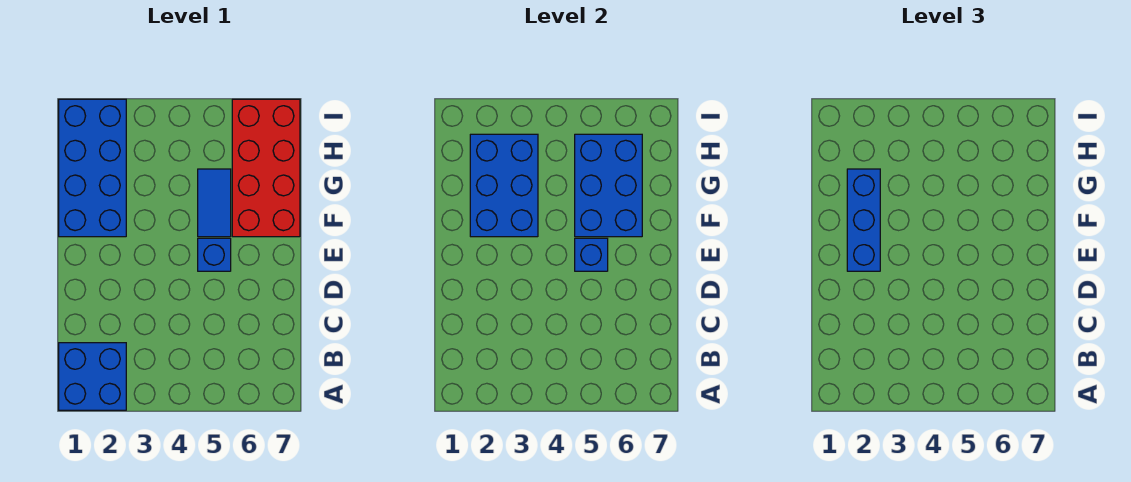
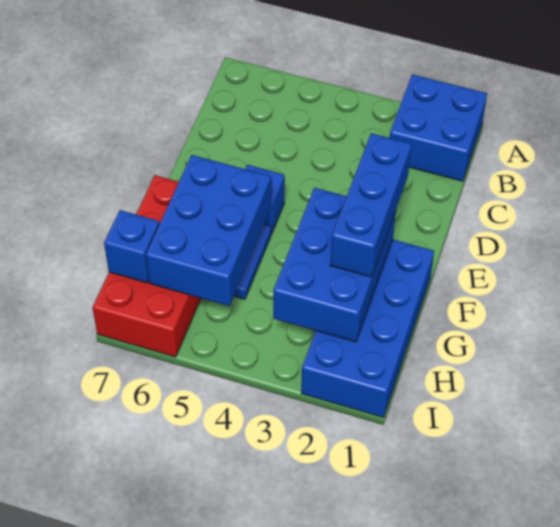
blue 1x1 brick [575,238,608,271] -> blue 1x1 brick moved to [104,210,159,283]

